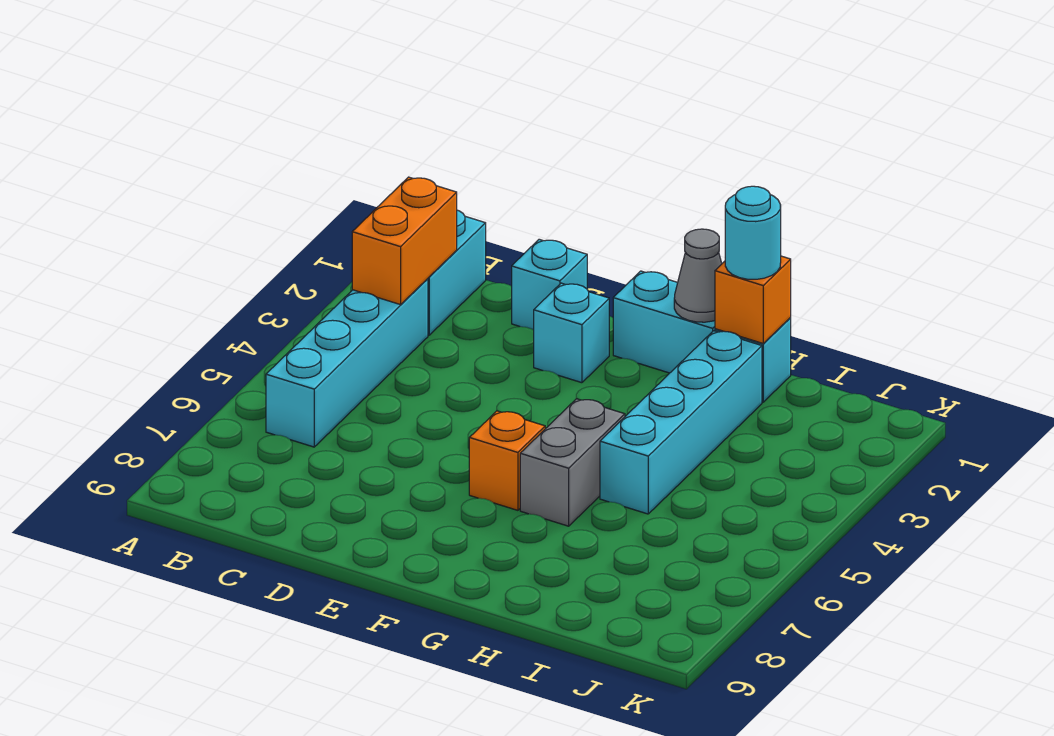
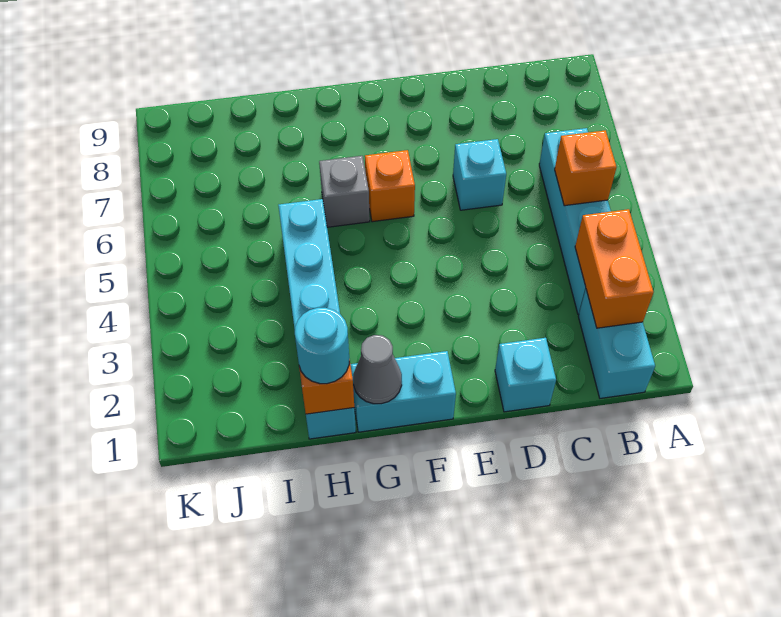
none -> orange 1x1 brick [555,130,616,206]
cyan 1x1 brick [534,283,609,383] -> cyan 1x1 brick moved to [453,139,506,210]
grey 1x2 brick [520,399,625,526] -> grey 1x1 brick [319,156,370,227]

